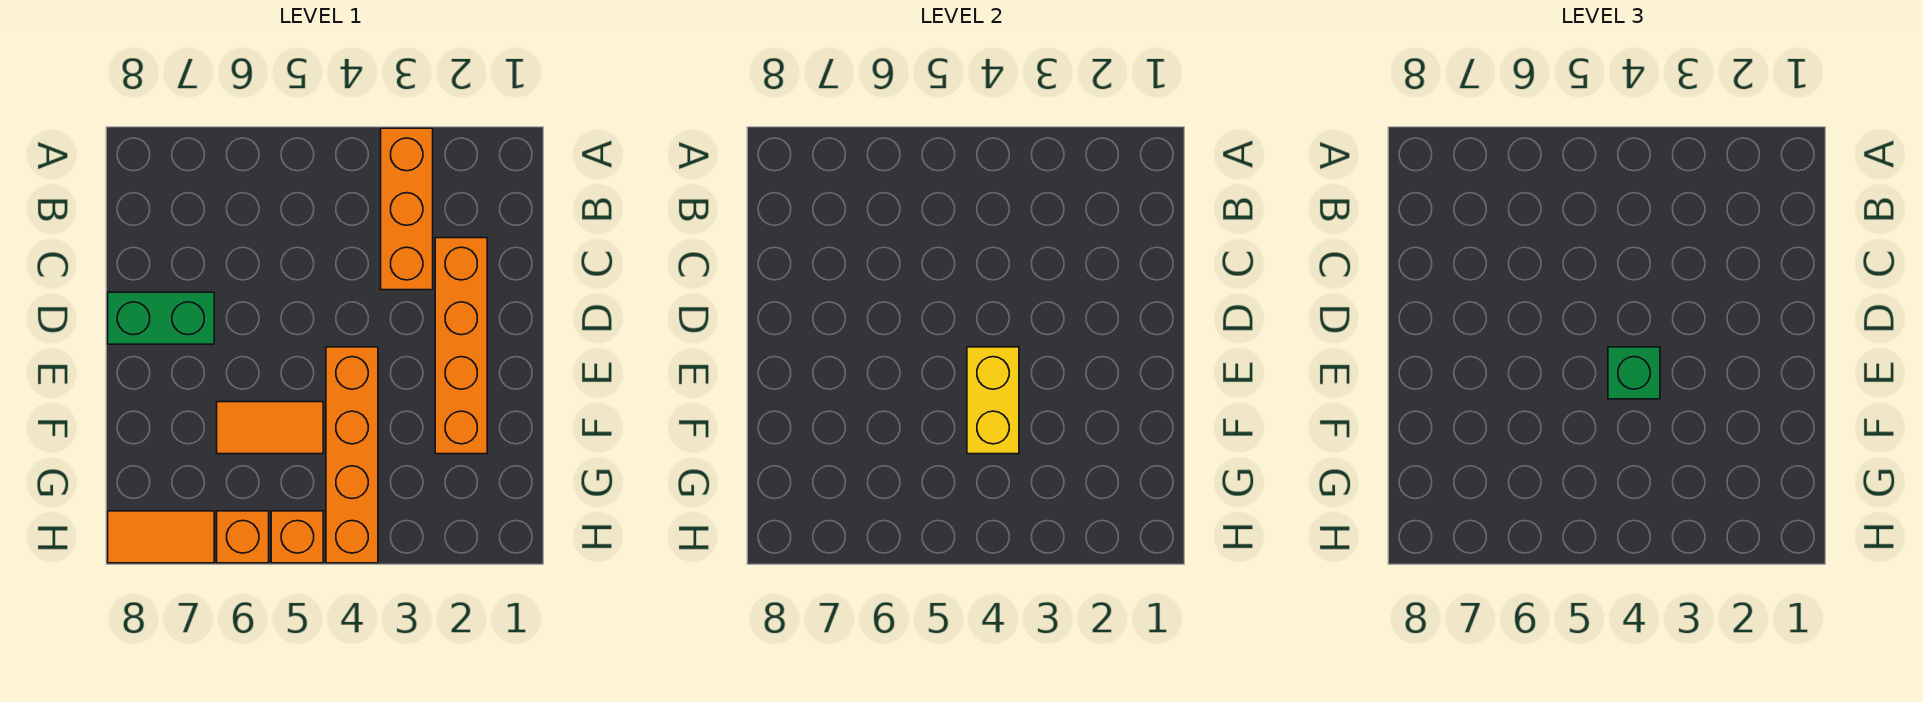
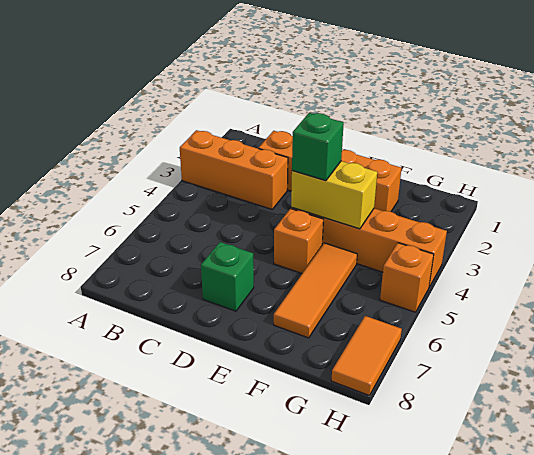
green 1x2 brick [108,292,214,344] -> green 1x1 brick [201,242,254,311]
orange 1x2 tile [217,402,323,454] -> orange 1x3 tile [274,243,357,338]
orange 1x1 brick [217,511,269,563] -> orange 1x1 brick moved to [274,209,323,273]

